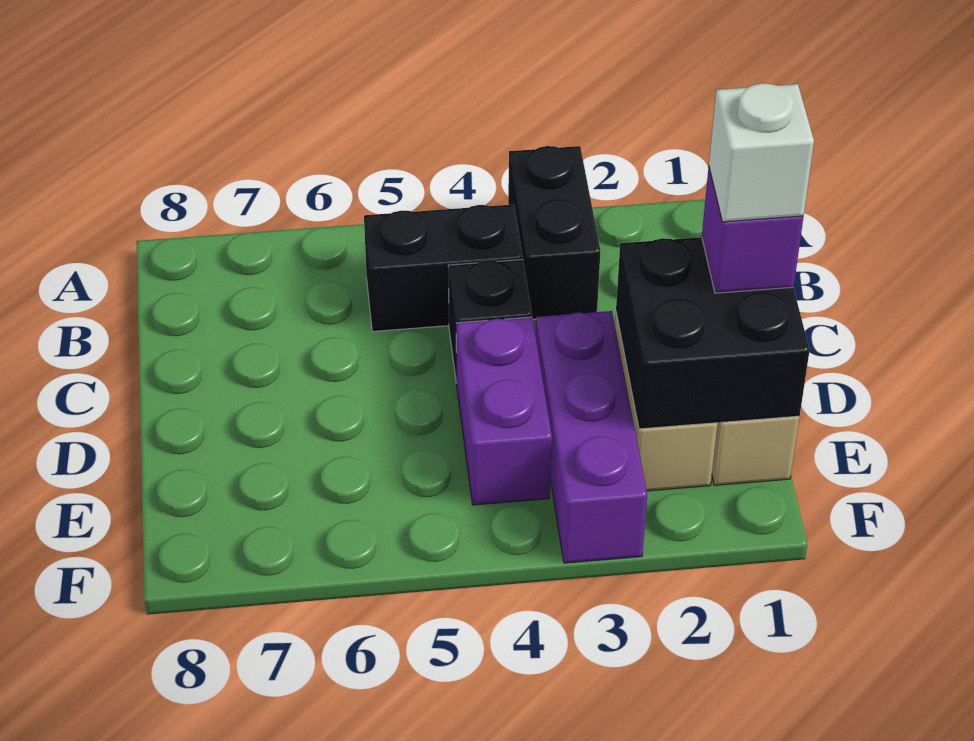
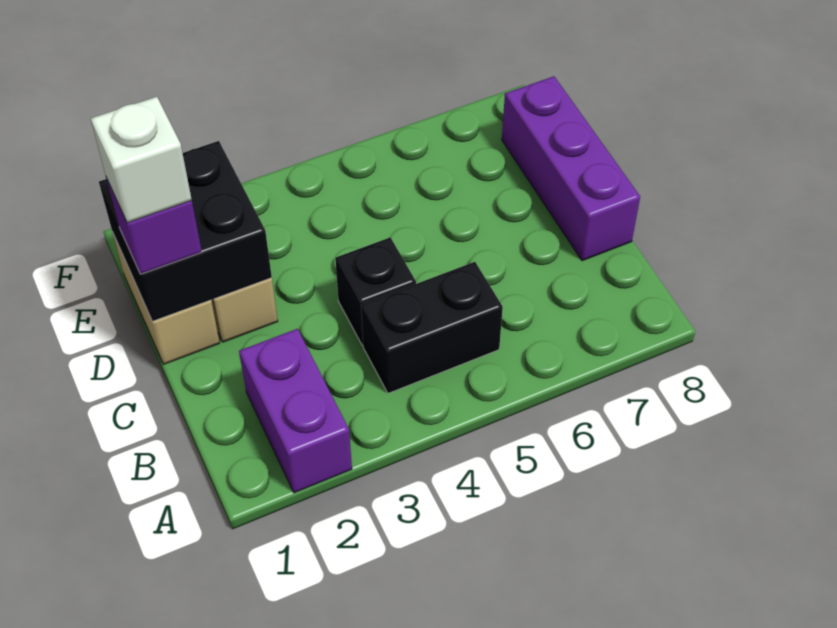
black 1x2 brick [508,146,601,319] -> none
purple 1x3 brick [536,311,647,563] -> purple 1x3 brick moved to [502,76,640,261]
purple 1x2 brick [456,317,552,505] -> purple 1x2 brick moved to [239,329,352,493]

